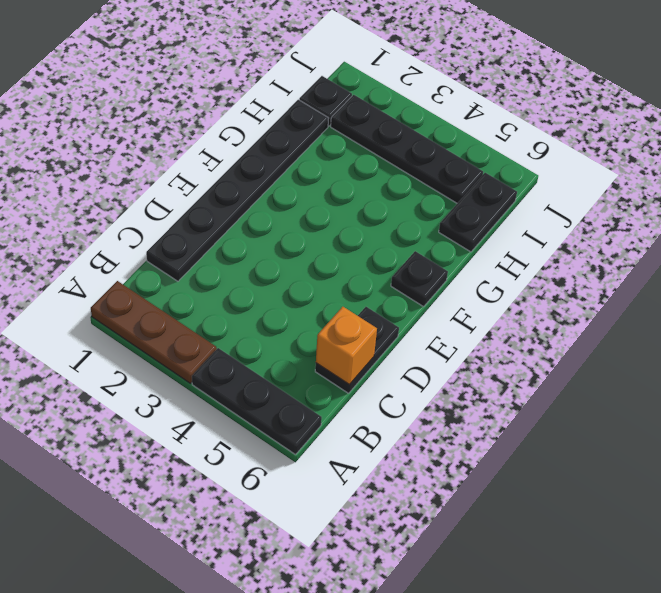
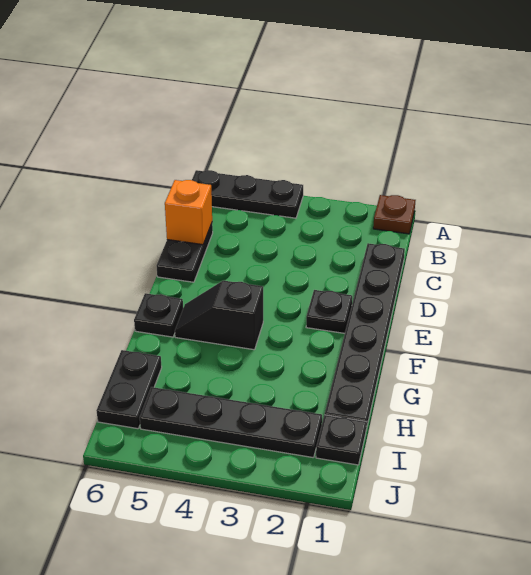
brown 1x3 plate [91,281,217,383] -> brown 1x1 plate [373,195,416,234]
none -> black 1x1 plate [306,290,352,333]
none -> black 1x2 slope [175,281,263,350]

